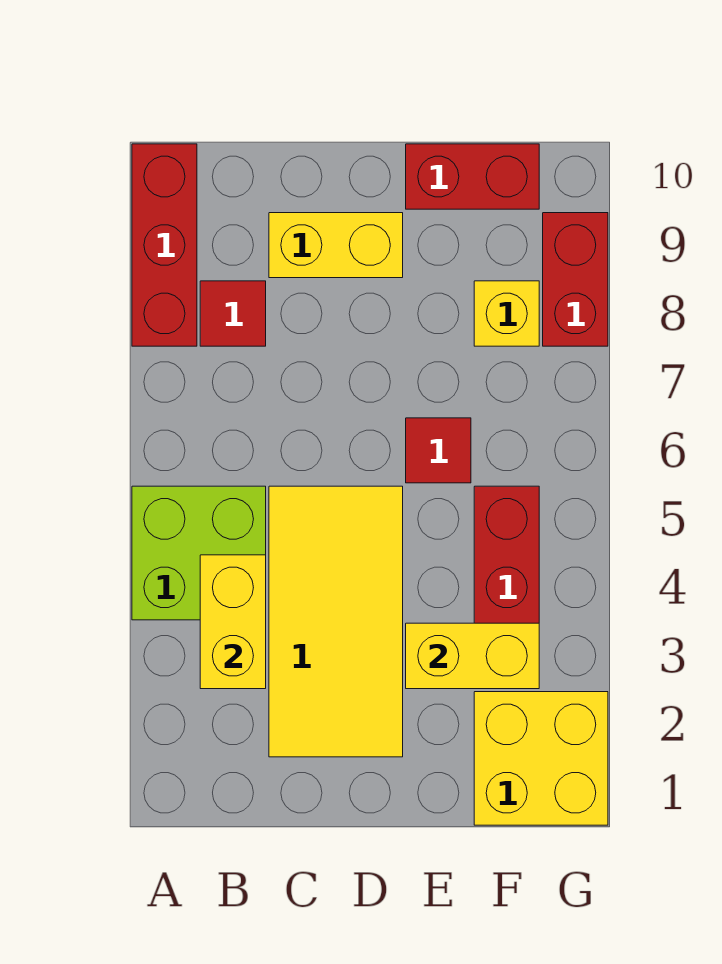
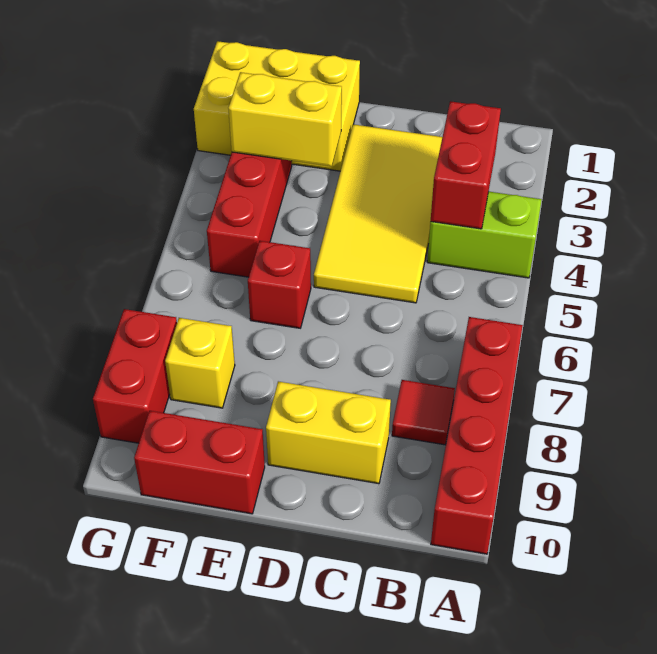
lime 2x2 brick [132,486,266,620] -> lime 1x2 brick [427,192,542,278]
red 1x3 brick [132,144,197,346] -> red 1x4 brick [431,317,523,554]
yellow 1x2 brick [200,555,266,689] -> red 1x2 brick [431,101,501,229]
red 1x1 tile [406,418,471,483] -> red 1x1 brick [248,241,311,328]
yellow 2x2 brick [474,692,608,825] -> yellow 2x3 brick [194,41,360,171]

